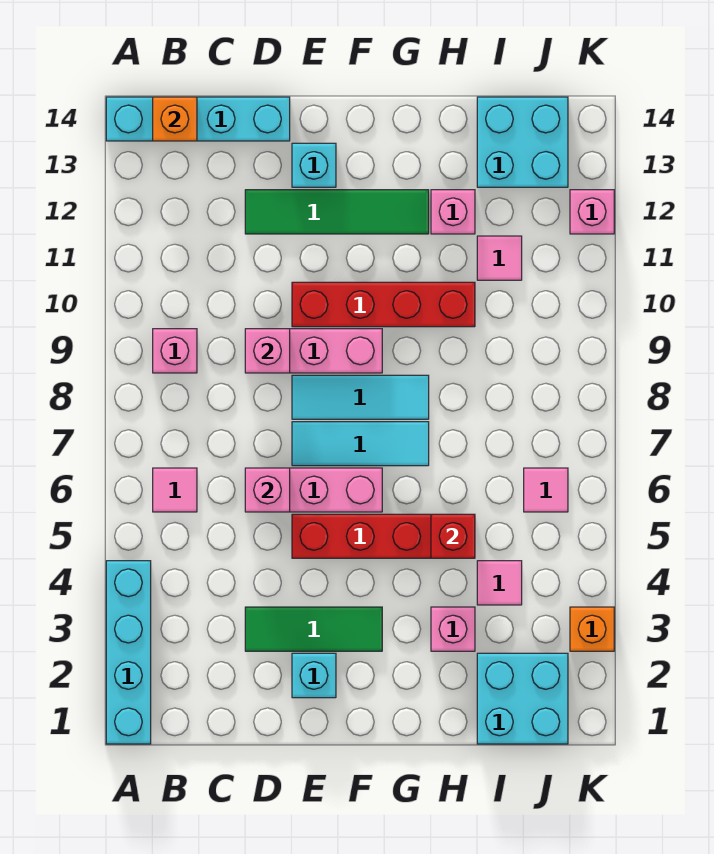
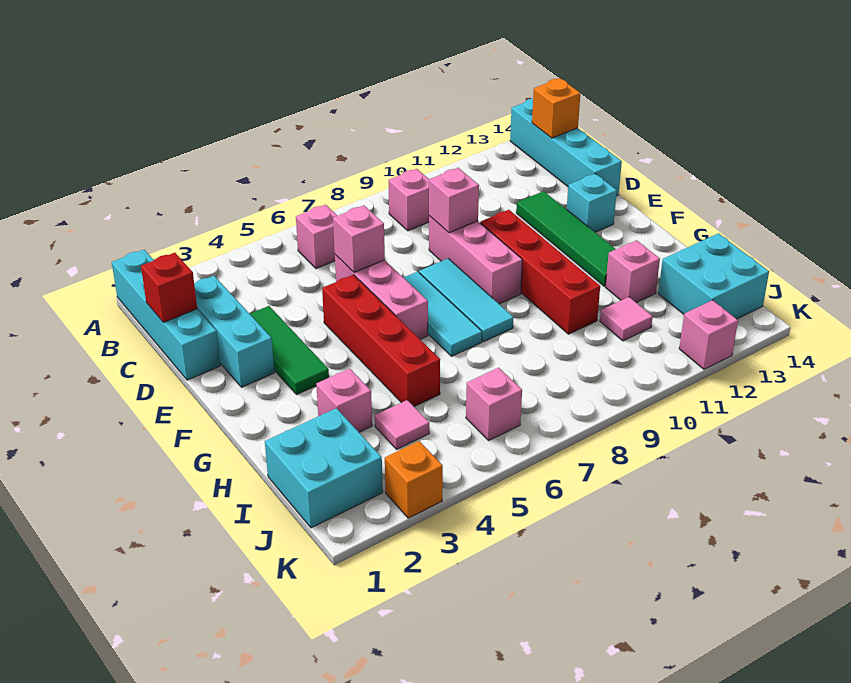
cyan 1x4 brick [106,561,151,744] -> cyan 1x4 brick turned to [112,250,220,380]
pink 1x1 tile [153,468,197,512] -> pink 1x1 brick [296,205,337,269]
cyan 1x1 brick [292,653,336,698] -> cyan 1x3 brick [194,276,274,387]
red 1x1 brick [431,514,475,558] -> red 1x1 brick moved to [141,253,197,322]
pink 1x1 tile [524,468,568,512] -> pink 1x1 brick [466,368,522,440]

